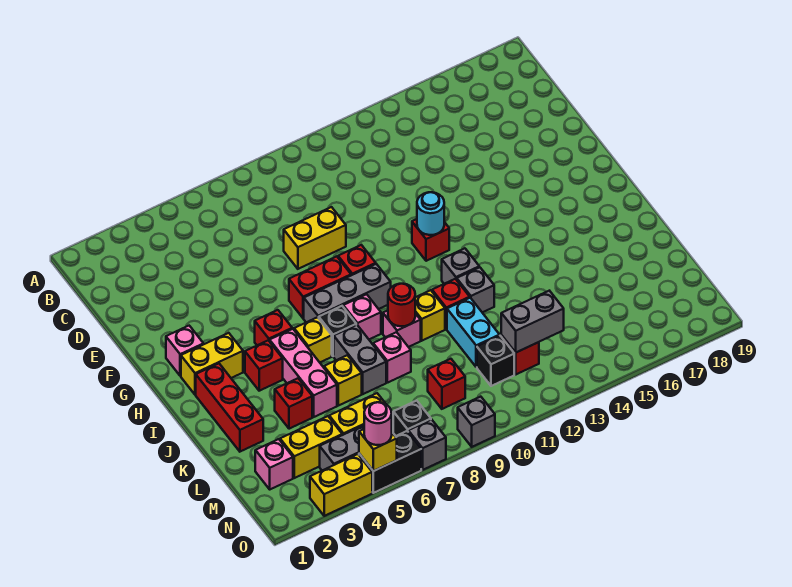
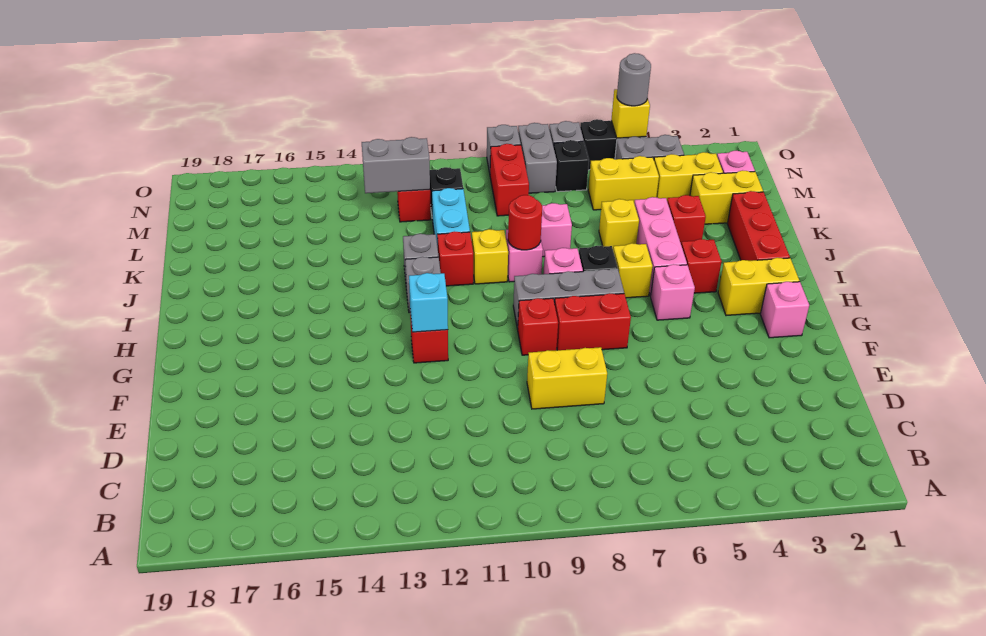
cyan 1x1 round brick [417,192,444,235] -> cyan 1x1 brick [409,273,448,332]
red 1x1 brick [255,310,292,345] -> pink 1x1 brick [651,264,695,320]
grey 1x2 brick [334,325,386,394] -> grey 1x2 brick moved to [518,123,557,193]
red 1x1 brick [428,359,465,409] -> red 1x2 brick [490,144,529,216]
yellow 1x2 brick [310,454,372,516] -> yellow 1x2 brick moved to [690,170,763,224]
pink 1x1 round brick [364,402,392,445] -> grey 1x1 round brick [617,53,651,106]

